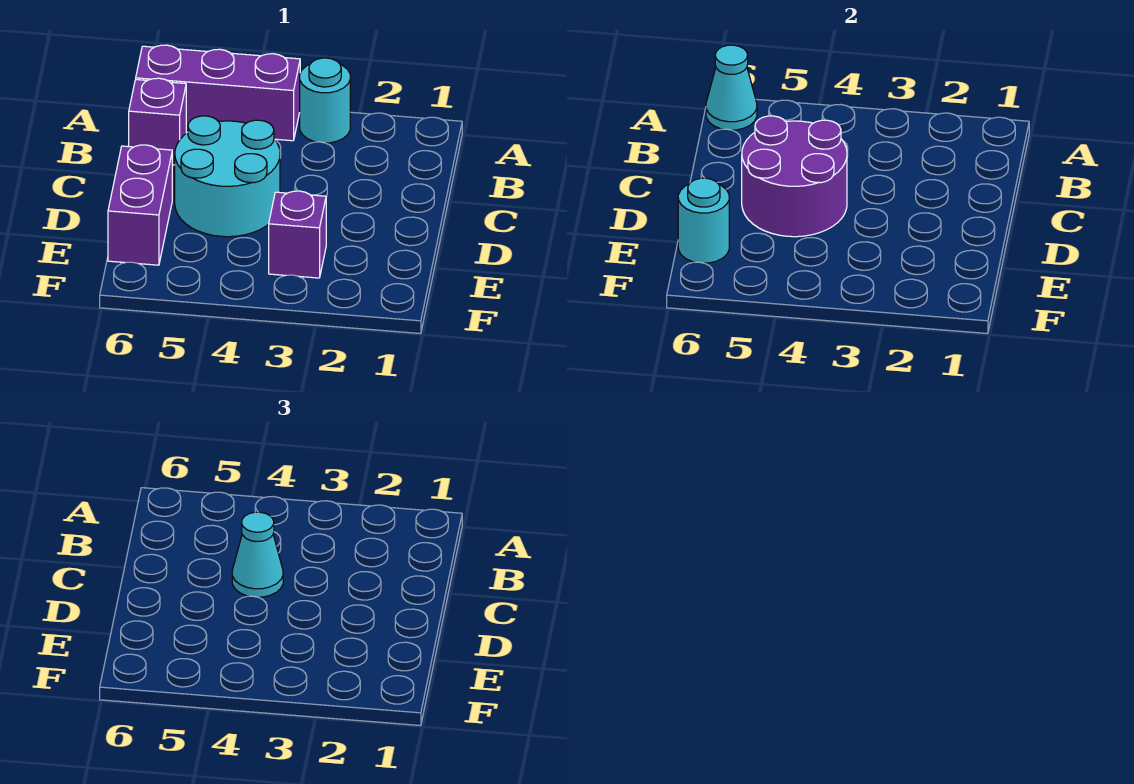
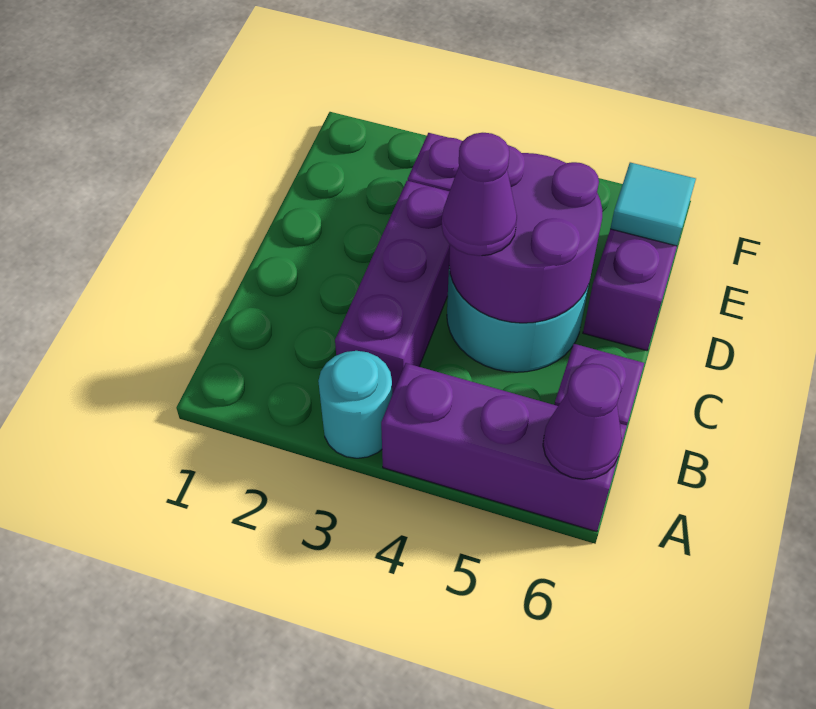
cyan 1x1 cone [706,45,757,130] -> purple 1x1 cone [543,364,622,479]
none -> purple 1x3 brick [335,181,450,394]
cyan 1x1 cone [232,512,283,597] -> purple 1x1 cone [442,133,517,256]
cyan 1x1 round brick [678,178,729,263] -> cyan 1x1 tile [610,162,696,246]

